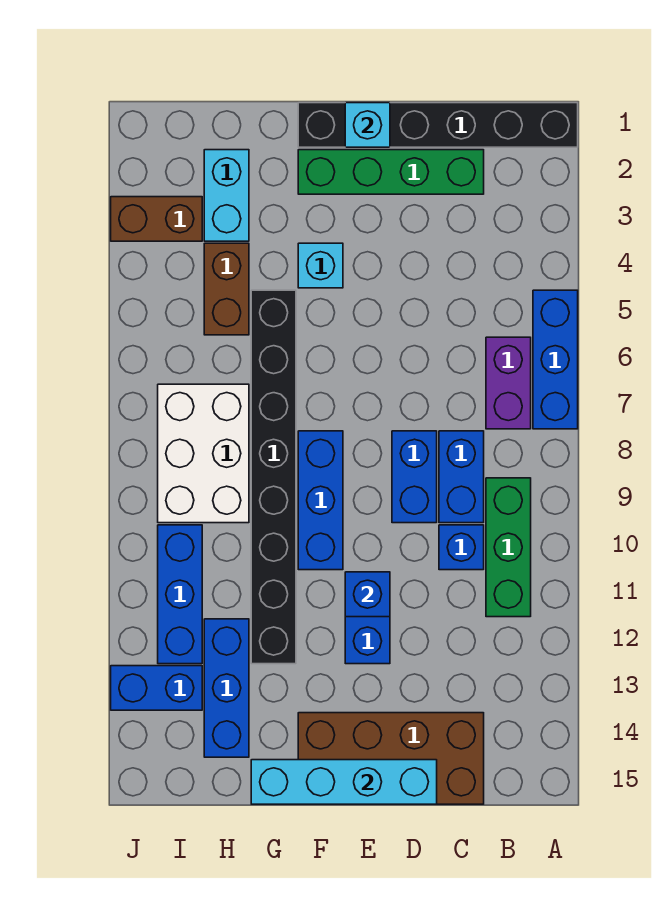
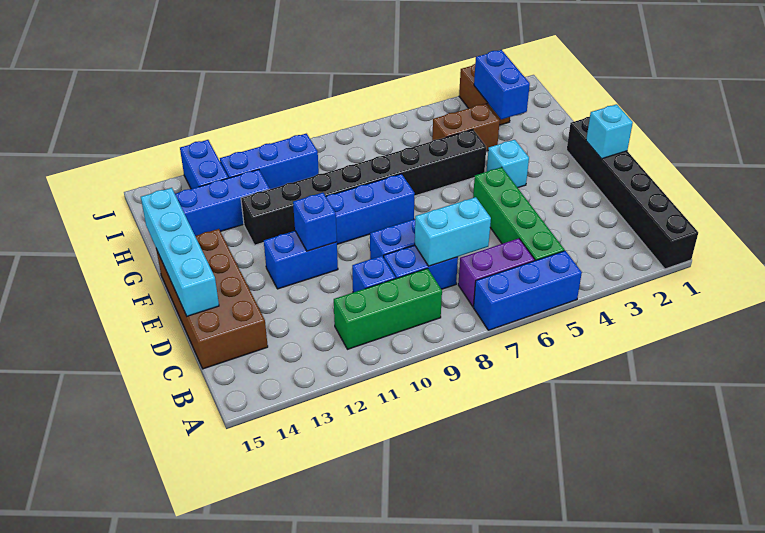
green 1x4 brick [298,150,484,194] -> green 1x4 brick moved to [473,167,564,261]
cyan 1x2 brick [204,150,249,241] -> cyan 1x2 brick moved to [415,197,491,266]
none -> blue 1x2 brick [474,50,530,119]
white 2x3 brick [158,384,249,523] -> none

